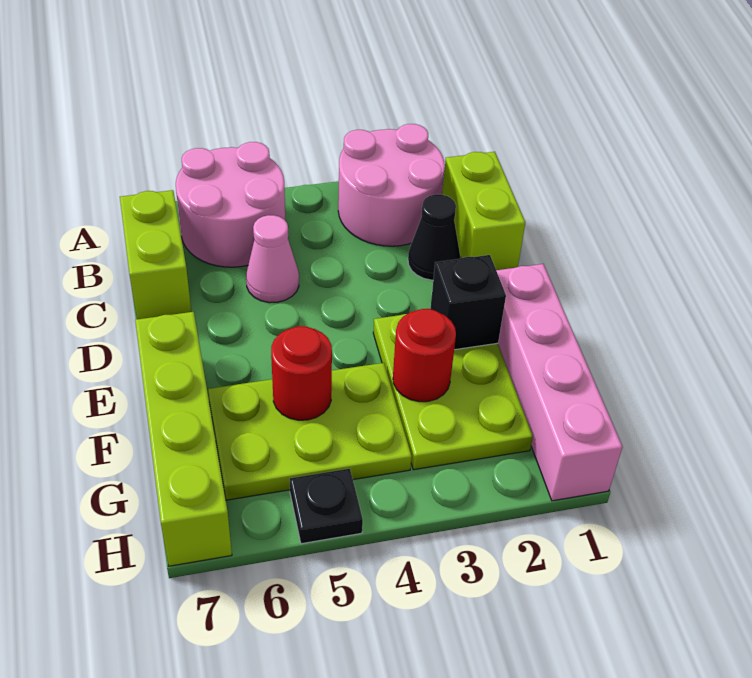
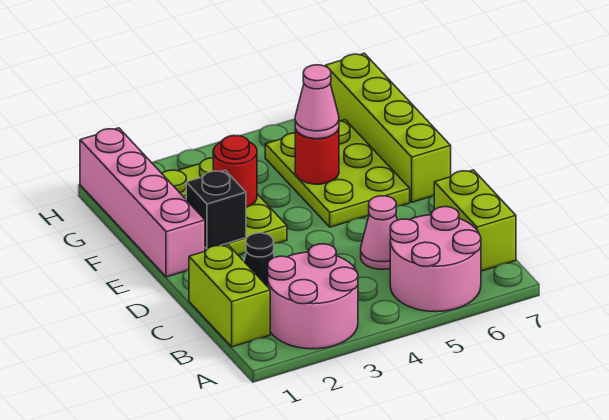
lime 2x3 plate [208,363,412,500] -> lime 2x3 plate turned to [265,120,410,227]
none -> pink 1x1 cone [295,65,339,139]
black 1x1 plate [290,469,363,544] -> none

